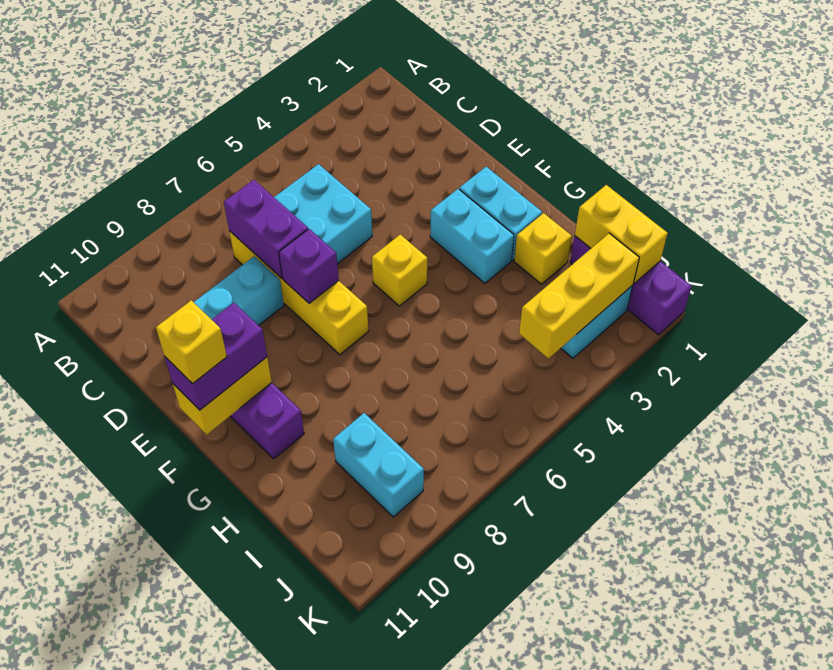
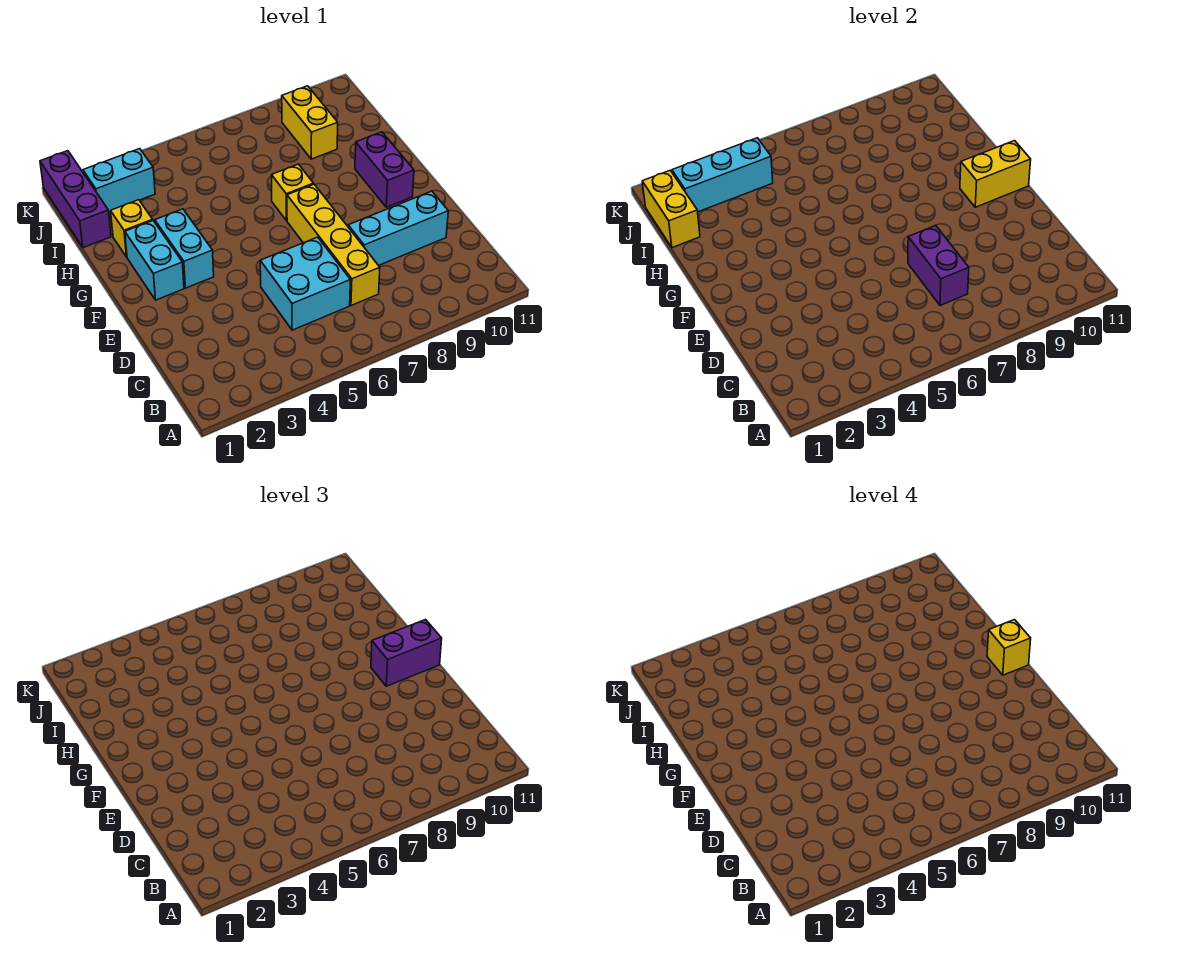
purple 1x1 brick [279,229,339,303] -> none
yellow 1x1 brick [372,234,427,306] -> yellow 1x1 brick moved to [271,164,314,221]
cyan 1x2 brick [333,413,424,517] -> yellow 1x2 brick [282,86,338,159]
yellow 1x3 brick [519,233,639,359] -> cyan 1x3 brick [672,138,773,212]

